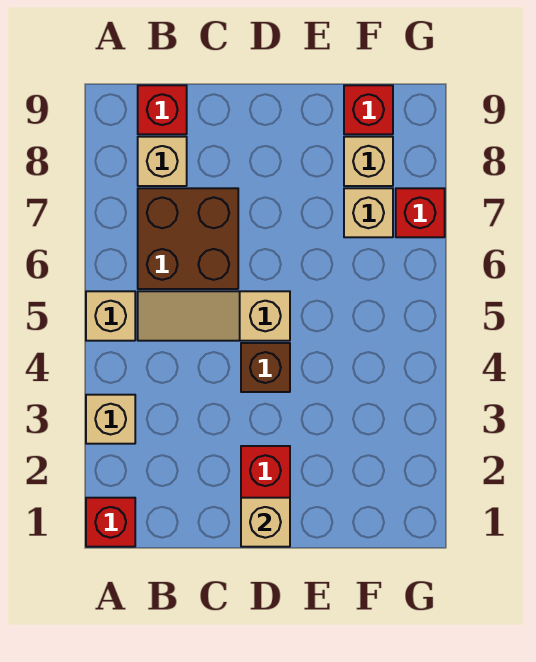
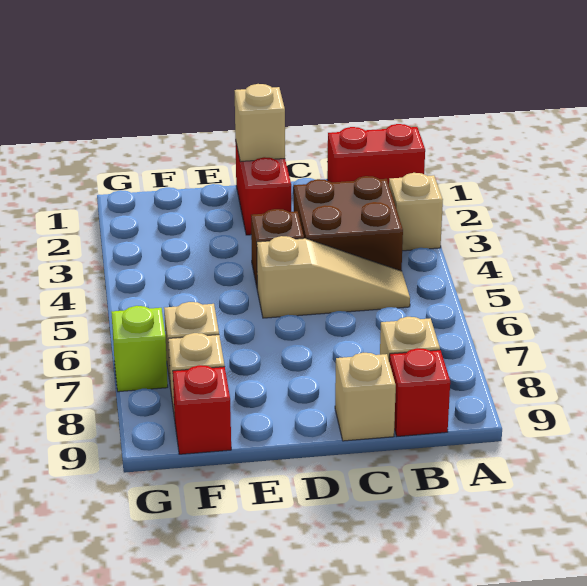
red 1x1 brick [86,498,135,547] -> red 1x2 brick [327,124,425,184]
tan 1x1 brick [86,291,135,341] -> tan 1x1 brick moved to [335,353,396,441]
brown 2x2 brick [138,188,238,289] -> brown 2x2 brick moved to [294,176,403,271]
red 1x1 brick [396,188,445,237] -> lime 1x1 brick [111,306,168,392]

